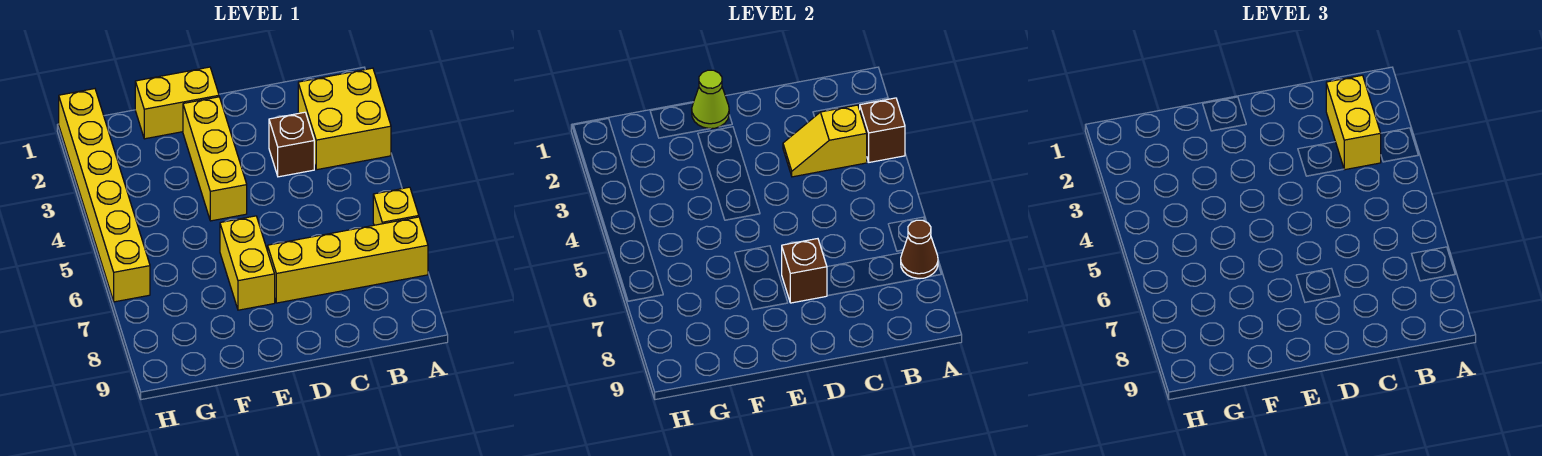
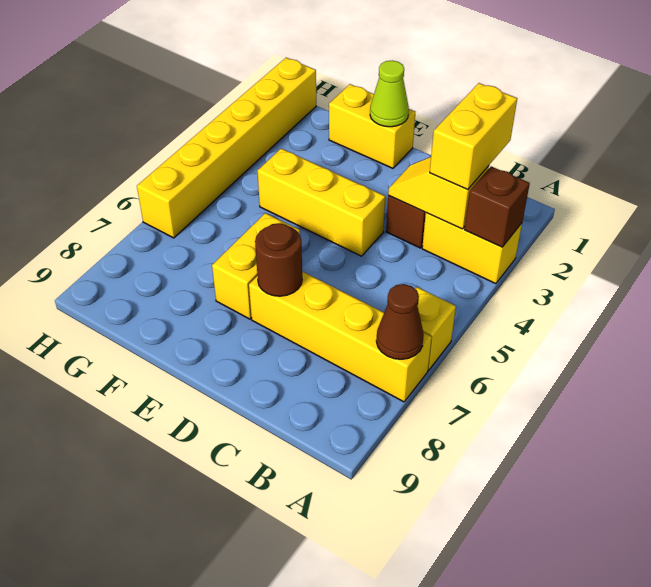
yellow 2x2 brick [298,68,391,170] -> yellow 1x2 brick [422,213,522,284]
brown 1x1 brick [782,239,827,303] -> brown 1x1 round brick [255,223,302,296]
yellow 1x3 brick [183,97,247,221] -> yellow 1x3 brick turned to [258,148,385,256]

